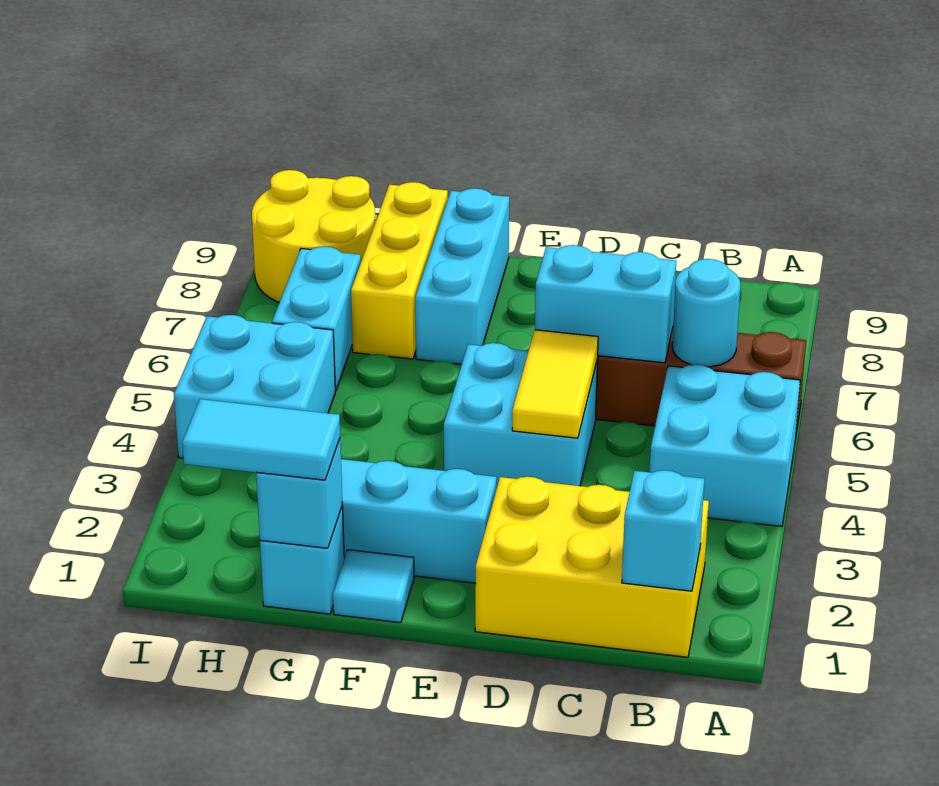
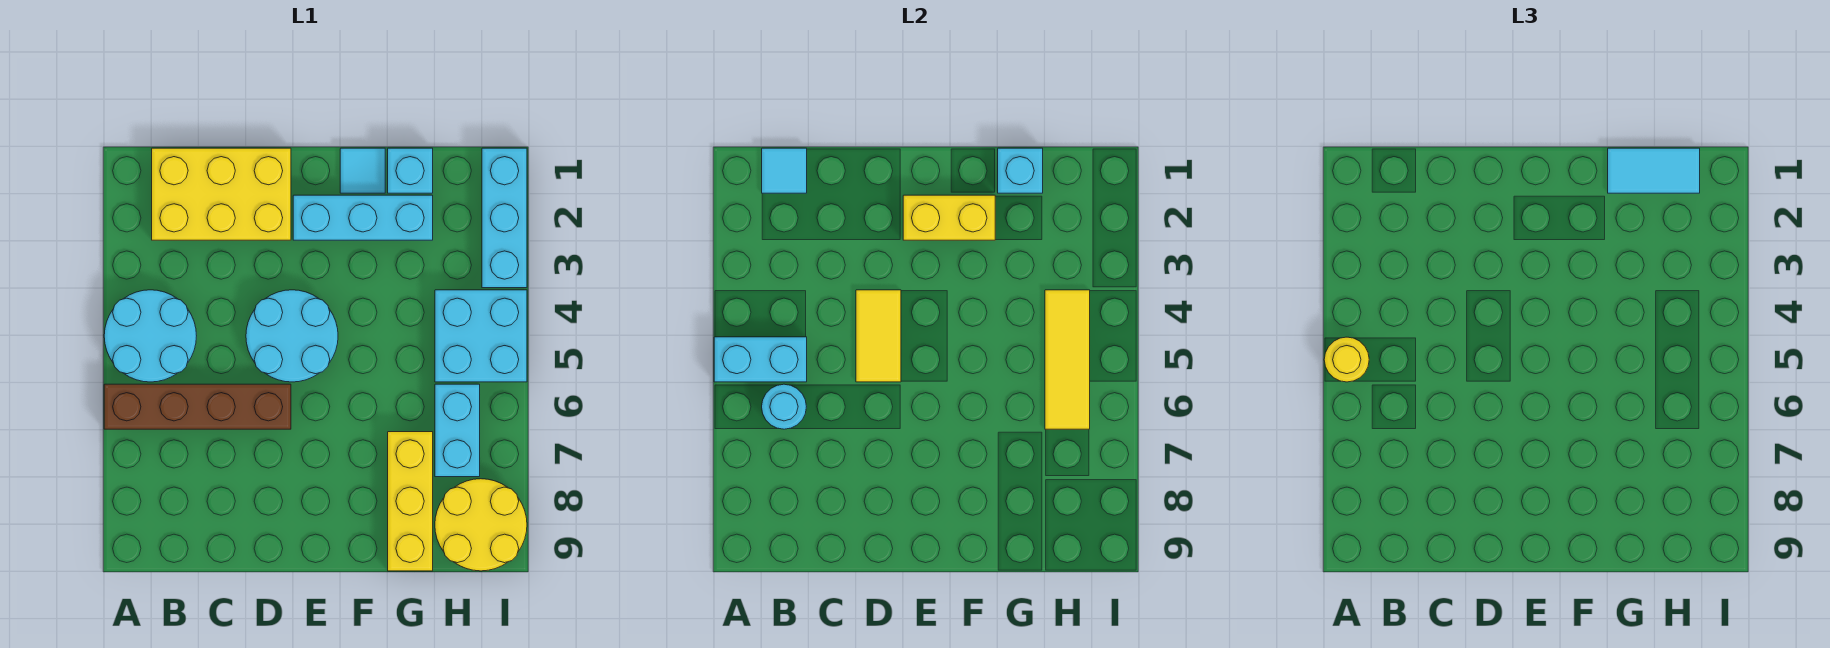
cyan 2x2 brick [650,365,800,526] -> cyan 2x2 round brick [104,290,196,382]
none -> yellow 1x1 round brick [1324,337,1369,382]
cyan 1x1 brick [622,470,704,591] -> cyan 1x1 tile [762,148,807,193]
cyan 1x2 brick [535,245,676,363] -> cyan 1x2 brick moved to [714,337,807,382]
cyan 2x2 brick [444,343,598,489] -> cyan 2x2 round brick [246,290,338,382]
none -> yellow 1x2 brick [903,195,995,240]
cyan 1x3 brick [415,188,509,364] -> cyan 1x3 brick moved to [482,148,527,288]
none -> yellow 1x3 tile [1045,290,1090,429]

